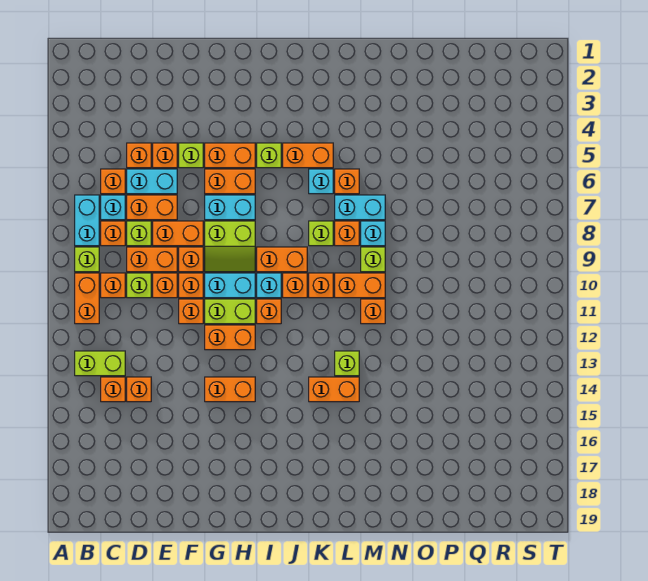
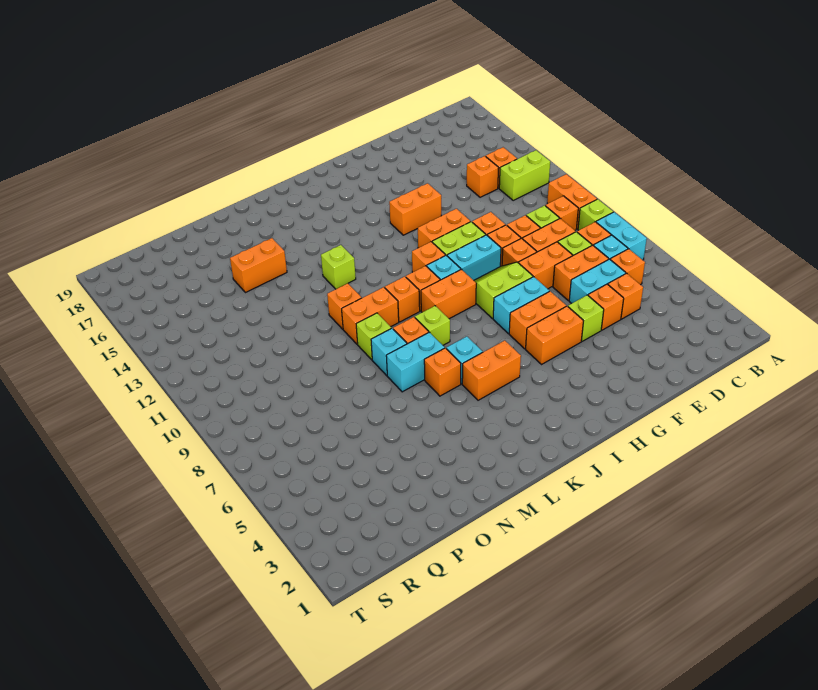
lime 1x1 brick [257,143,281,168] -> none
orange 1x2 brick [309,377,359,402] -> orange 1x2 brick moved to [230,238,287,293]

